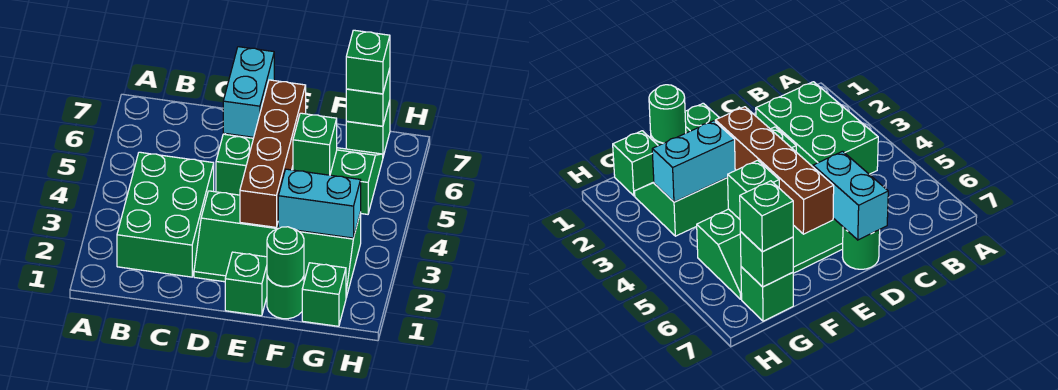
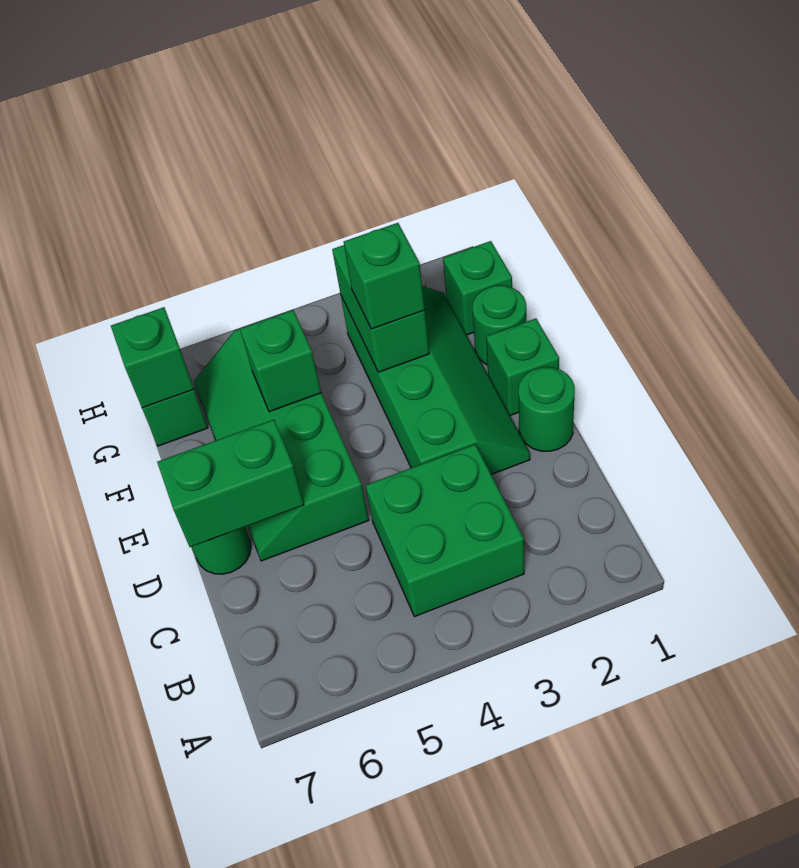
green 2x3 brick [117,152,214,277] -> green 2x2 brick [365,444,524,617]
cyan 1x2 brick [223,47,274,137] -> green 1x2 brick [157,420,304,547]
brown 1x4 brick [240,80,306,227] -> none
green 1x1 round brick [267,227,304,286] -> green 1x1 round brick moved to [518,367,575,451]
cyan 1x2 brick [278,169,361,238] -> green 1x2 brick [332,245,429,372]
green 1x1 brick [346,30,390,94] -> green 1x1 brick moved to [344,223,425,329]

